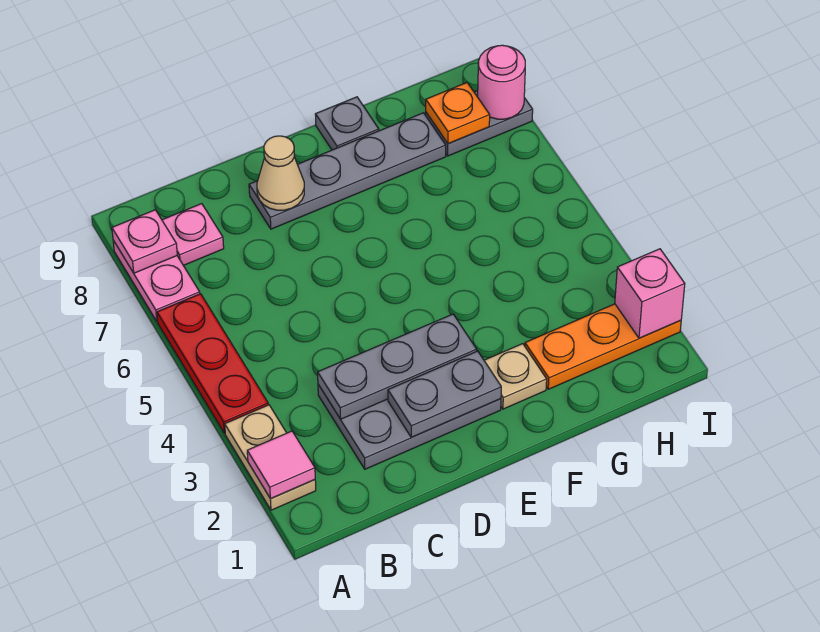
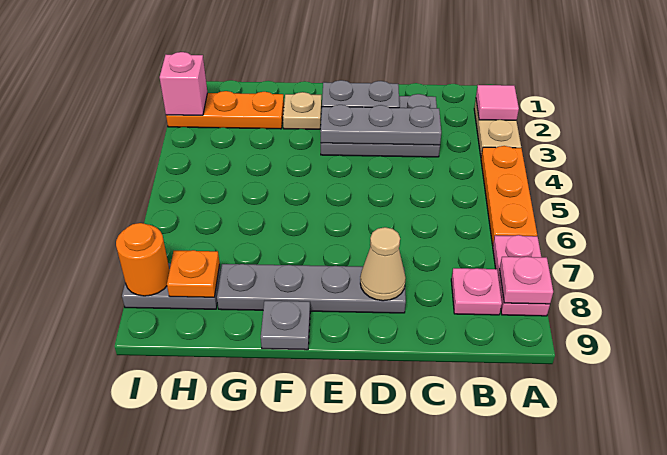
red 1x3 plate [157,294,268,433] -> orange 1x3 plate [481,146,537,245]
pink 1x1 round brick [478,45,525,119] -> orange 1x1 round brick [116,223,170,296]

